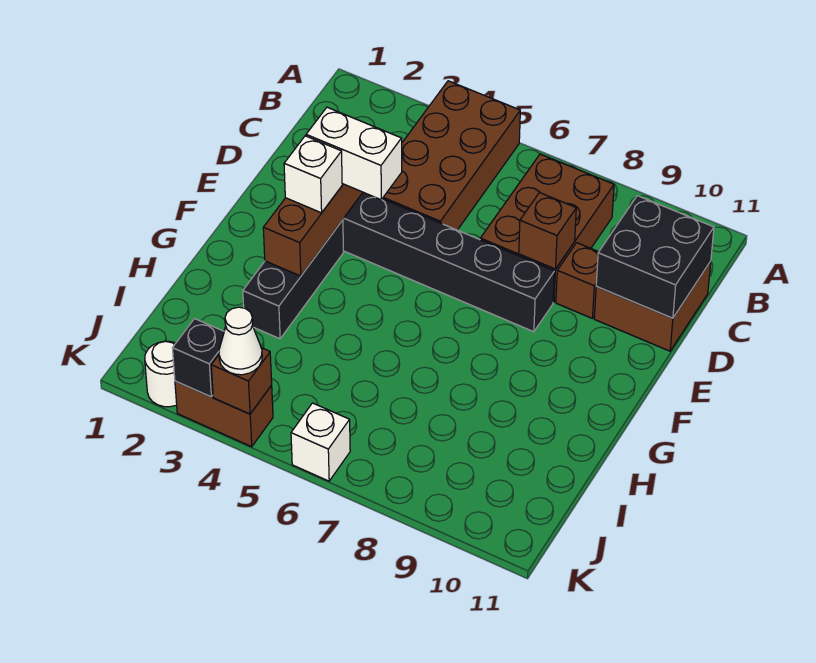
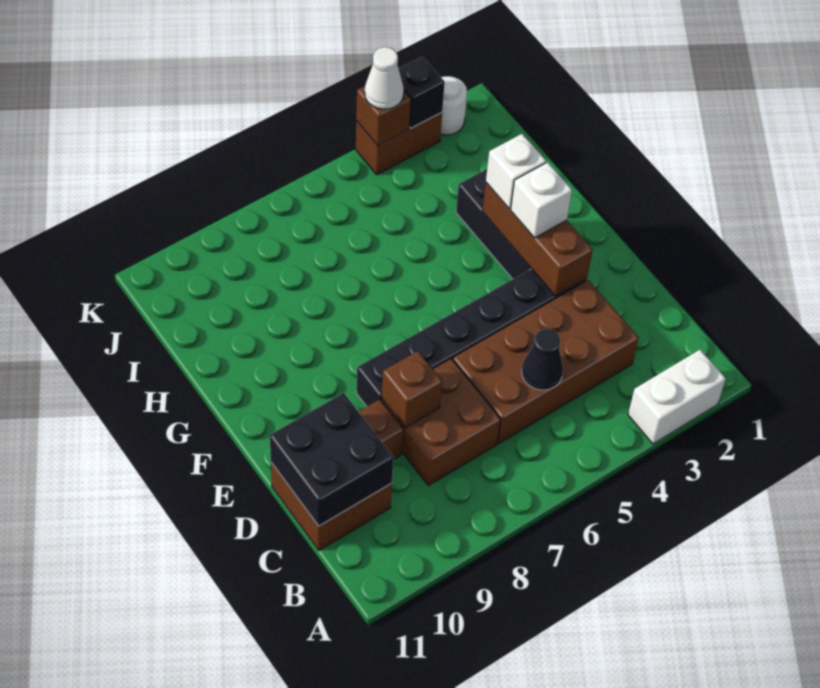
brown 2x4 brick [382,81,520,230] -> brown 2x4 brick turned to [453,280,639,443]
brown 2x3 brick [480,154,614,302] -> brown 2x2 brick [382,359,501,485]
none -> black 1x1 cone [521,329,563,390]
white 1x2 brick [306,107,402,200] -> white 1x2 brick moved to [628,350,726,444]
white 1x1 brick [291,403,350,481] -> white 1x1 brick moved to [486,134,546,209]

